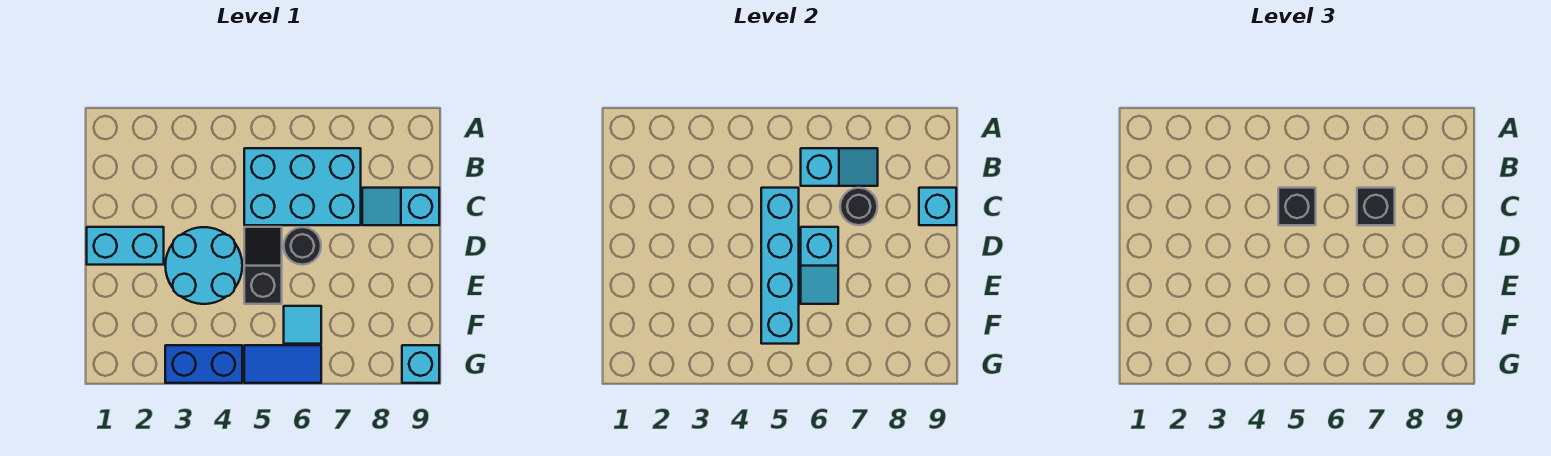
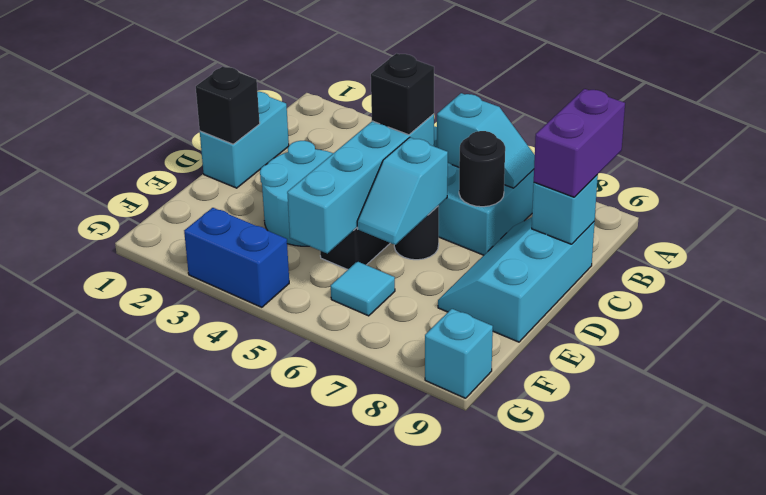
none -> purple 1x2 brick [534,89,625,197]
black 1x1 brick [1357,188,1395,225] -> black 1x1 brick moved to [196,66,260,144]
cyan 1x2 slope [362,188,439,225] -> cyan 2x3 slope [438,217,595,342]
cyan 1x2 brick [87,227,164,265] -> cyan 1x2 brick turned to [200,92,289,188]
blue 1x2 tile [244,345,321,383] -> none

